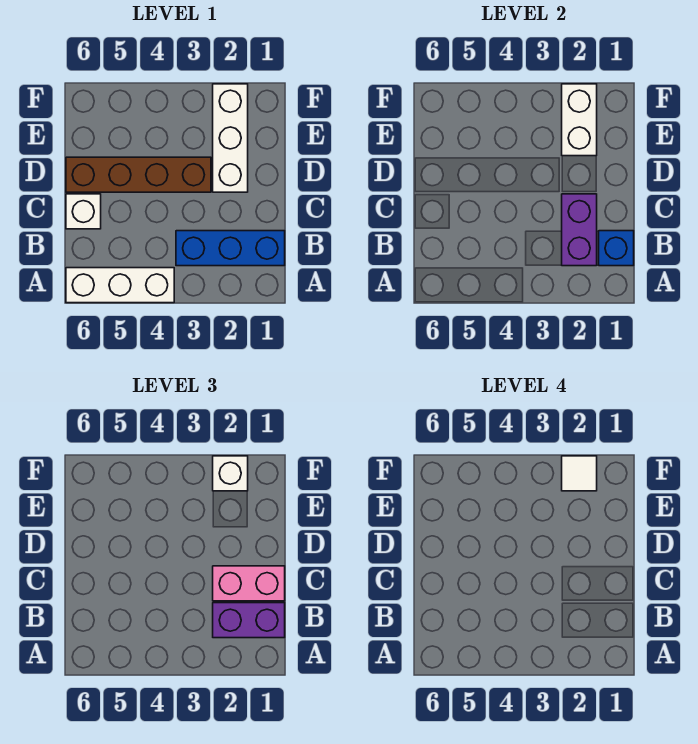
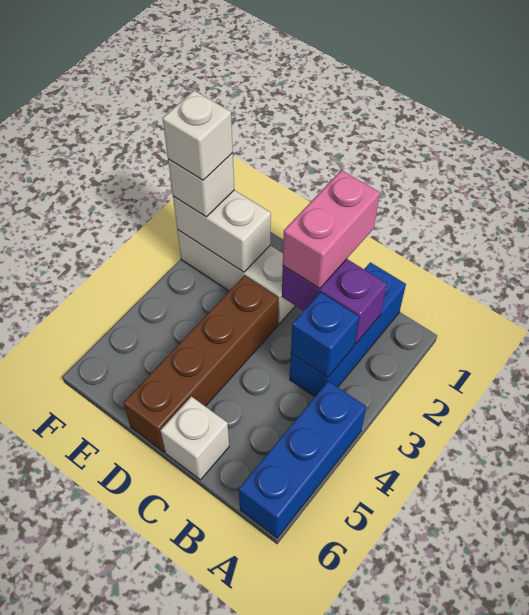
white 1x3 brick [66,268,174,303] -> blue 1x3 brick [239,381,366,538]
blue 1x1 brick [599,231,634,266] -> blue 1x1 brick moved to [291,292,359,378]
purple 1x2 brick [213,603,285,638] -> none
white 1x1 tile [562,456,597,491] -> white 1x1 brick [162,90,233,180]

